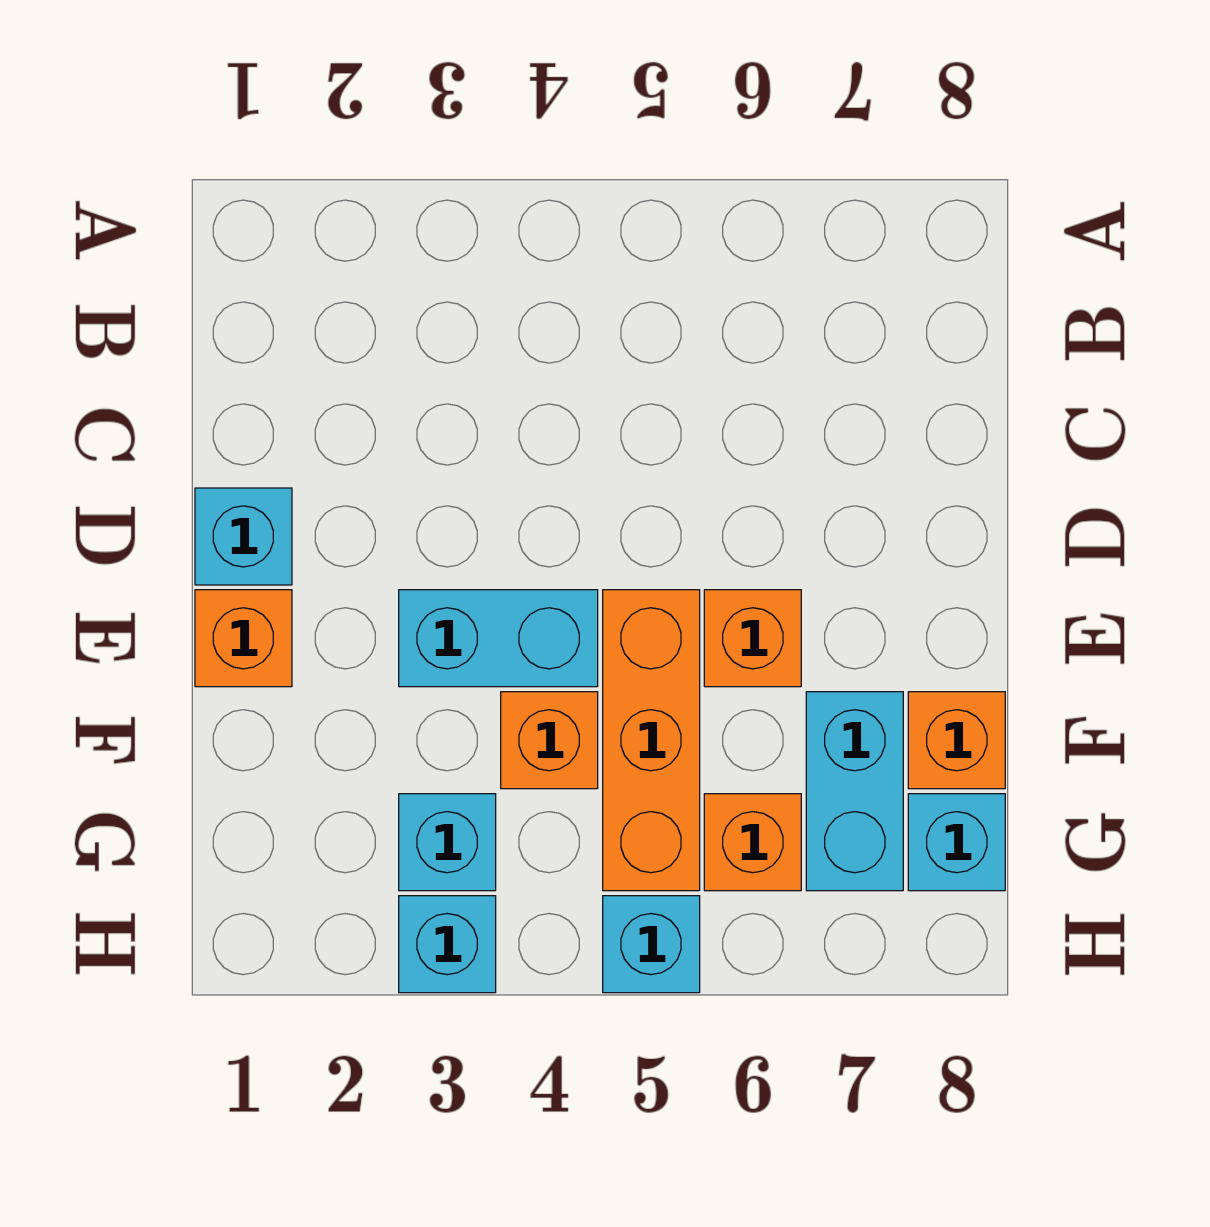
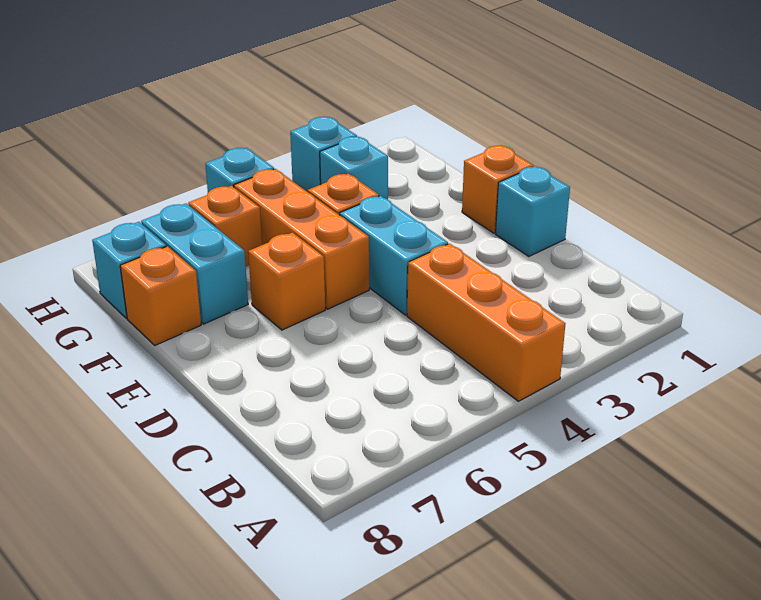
none -> orange 1x3 brick [407,243,565,401]
cyan 1x2 brick [399,590,598,687] -> cyan 1x2 brick turned to [340,196,448,315]

